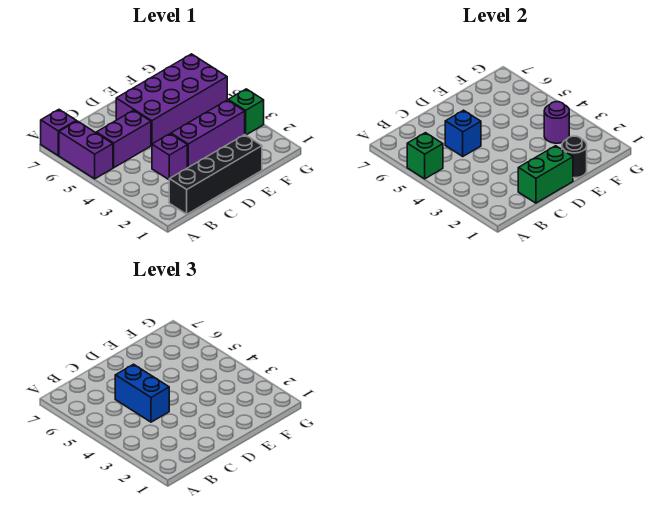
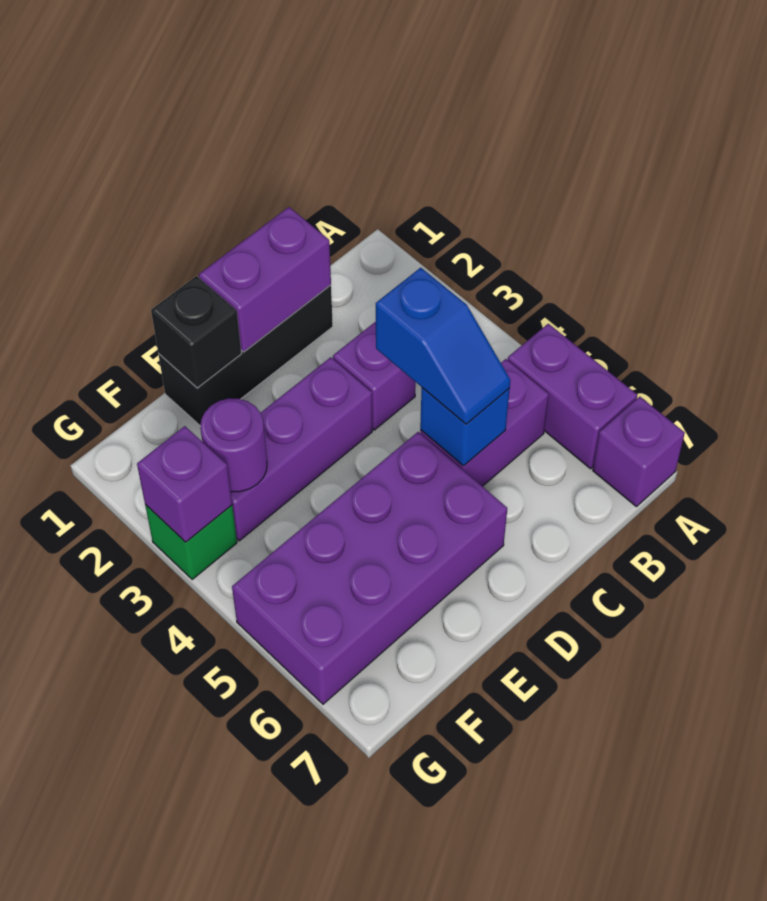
green 1x1 brick [407,133,443,179] -> none
black 1x4 brick [169,135,262,214] -> black 1x3 brick [158,285,333,426]
green 1x2 brick [518,146,573,203] -> purple 1x2 brick [199,207,331,352]
blue 1x2 brick [115,364,169,422] -> blue 1x2 slope [376,268,510,424]
black 1x1 round brick [562,136,587,178] -> black 1x1 brick [151,276,241,388]
none -> purple 1x1 brick [137,426,232,542]

